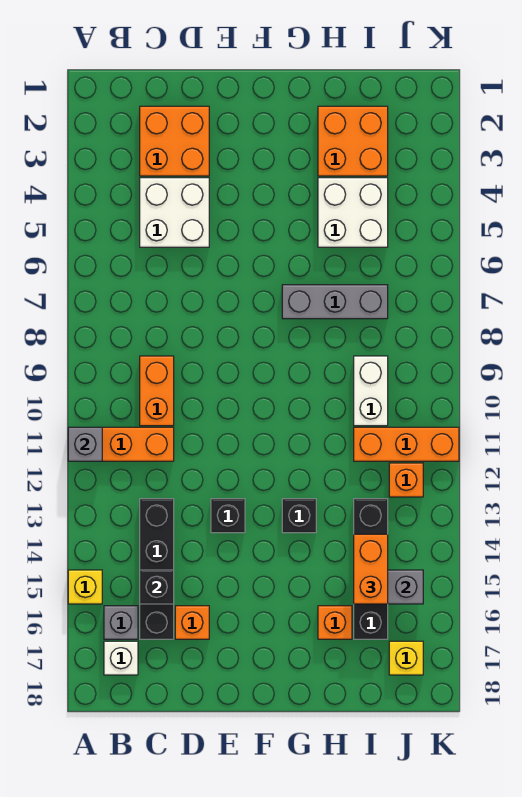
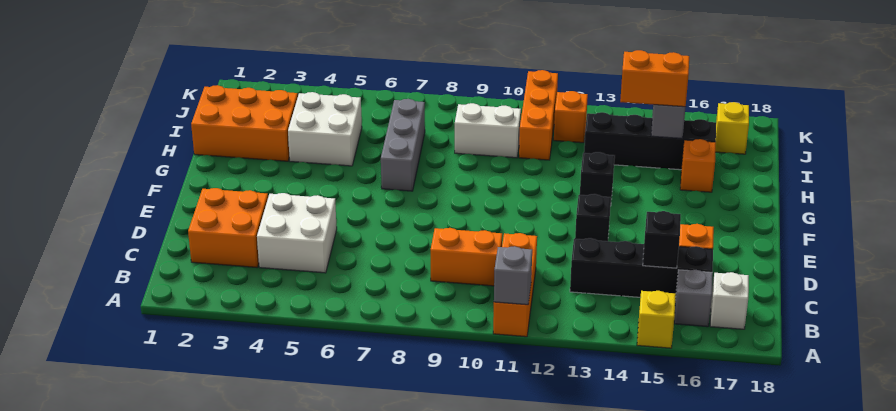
orange 2x2 brick [318,106,388,176] -> orange 2x3 brick [191,85,298,161]

